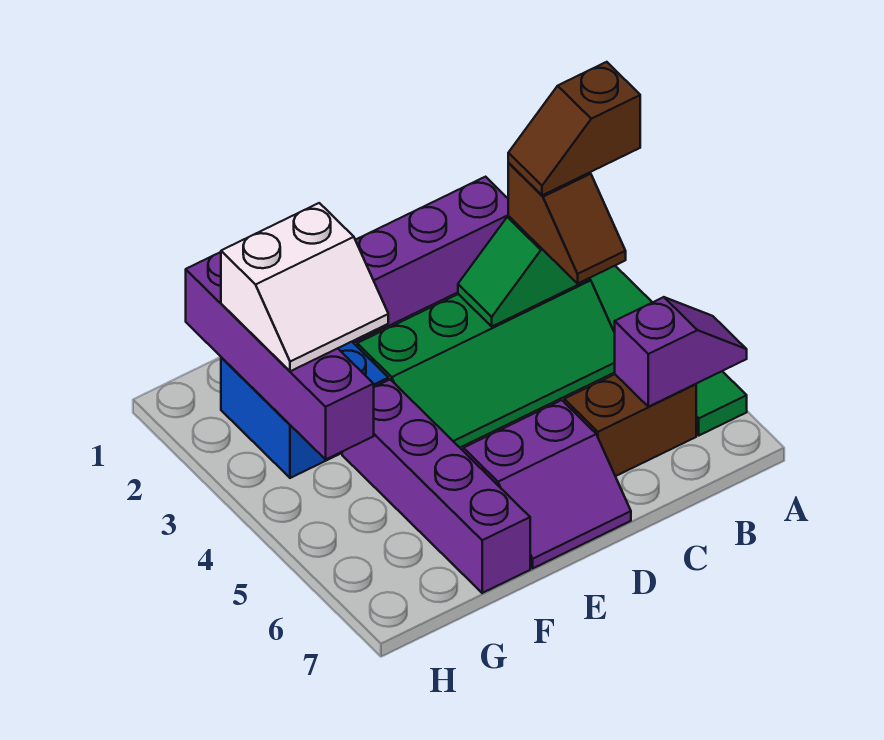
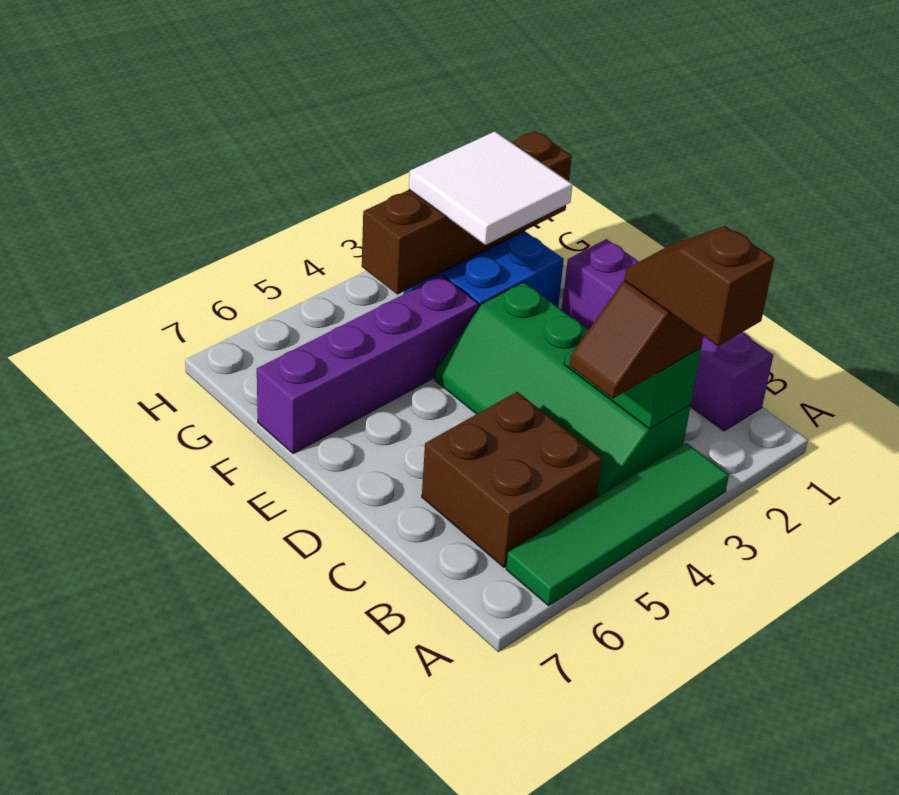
purple 1x2 slope [615,297,747,407] -> none
brown 1x2 brick [564,374,696,476] -> brown 2x2 brick [422,392,602,568]
purple 2x2 slope [463,400,631,568] -> none
white 2x2 slope [221,203,388,371] -> white 2x2 tile [409,132,573,245]
purple 1x4 brick [186,252,374,459] -> brown 1x4 brick [362,131,572,294]

